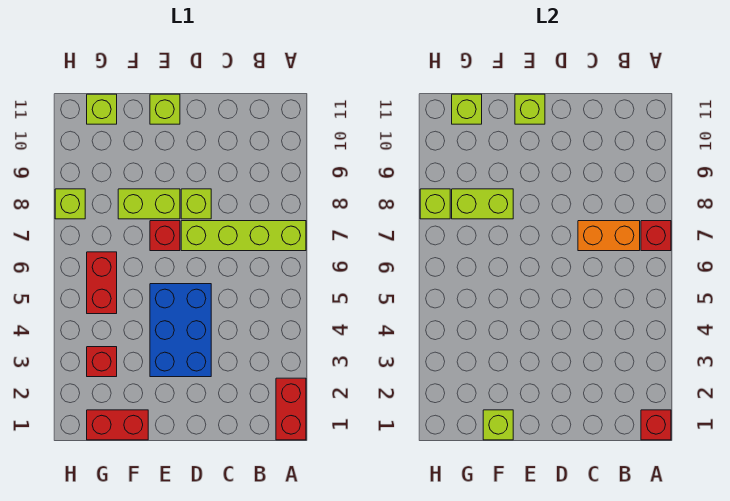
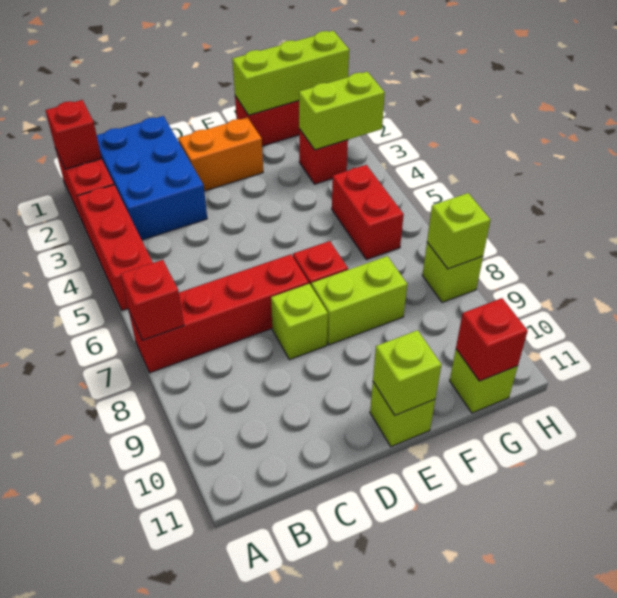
none -> red 1x3 brick [77,185,153,311]
lime 1x4 brick [181,221,306,251] -> red 1x4 brick [129,254,309,373]
orange 1x2 brick [578,221,640,251] -> orange 1x2 brick moved to [178,117,263,191]
blue 2x3 brick [150,284,211,377] -> blue 2x3 brick moved to [97,116,207,240]
lime 1x1 brick [483,410,513,440] -> lime 1x3 brick [232,31,349,115]
lime 1x2 brick [452,189,513,219] -> lime 1x2 brick moved to [299,72,385,150]
lime 1x1 brick [452,94,482,124] -> red 1x1 brick [456,298,528,381]

